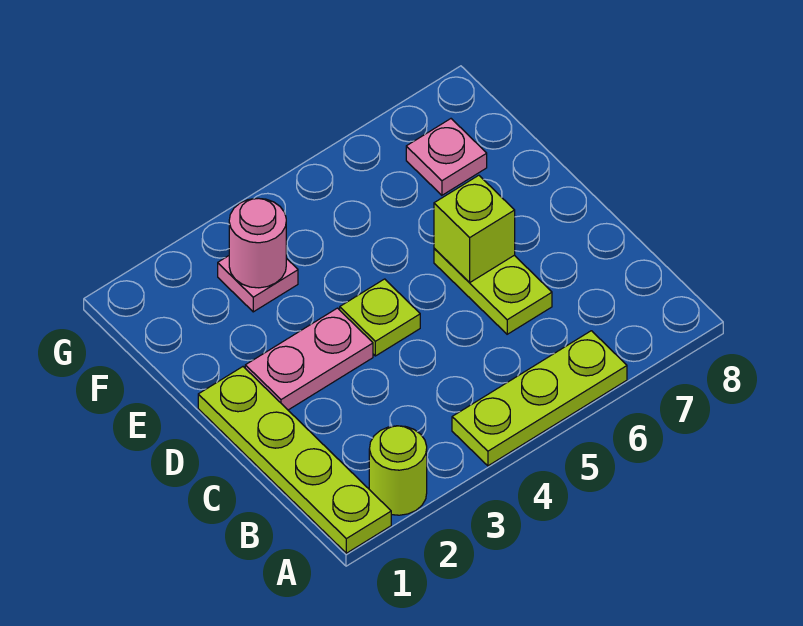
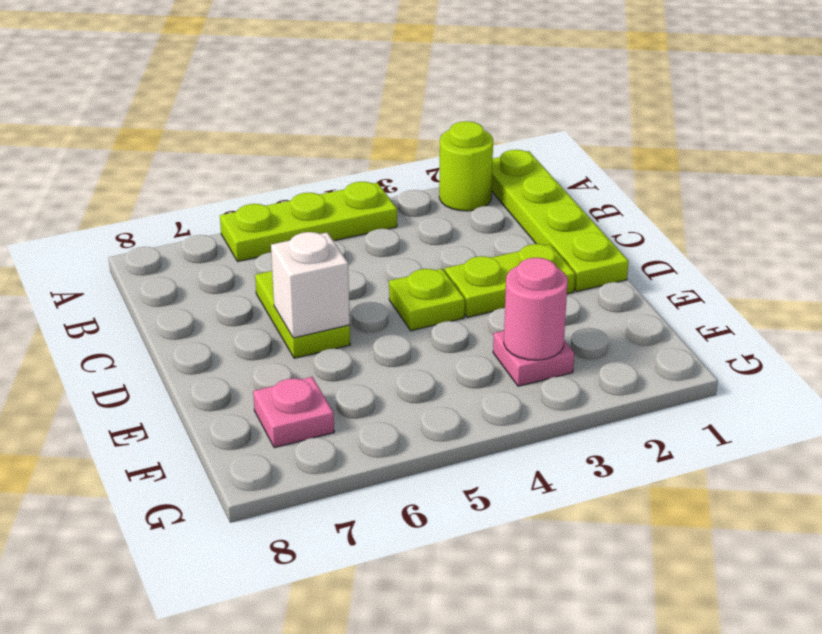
pink 1x2 plate [245,308,373,410] -> lime 1x2 plate [445,244,575,317]
lime 1x1 brick [434,175,515,283] -> white 1x1 brick [271,232,350,338]

